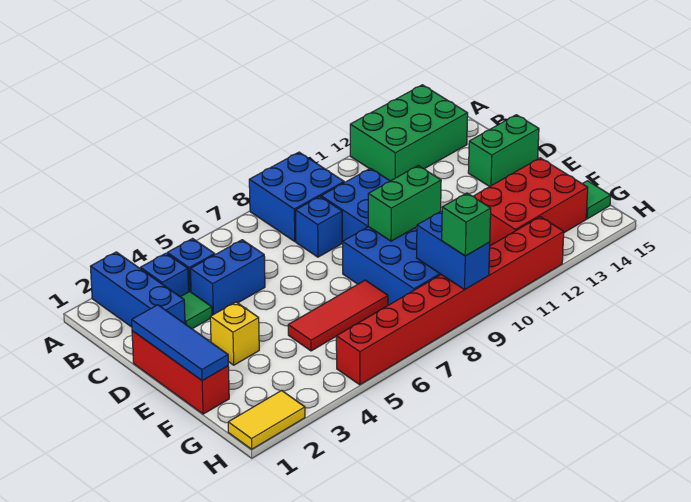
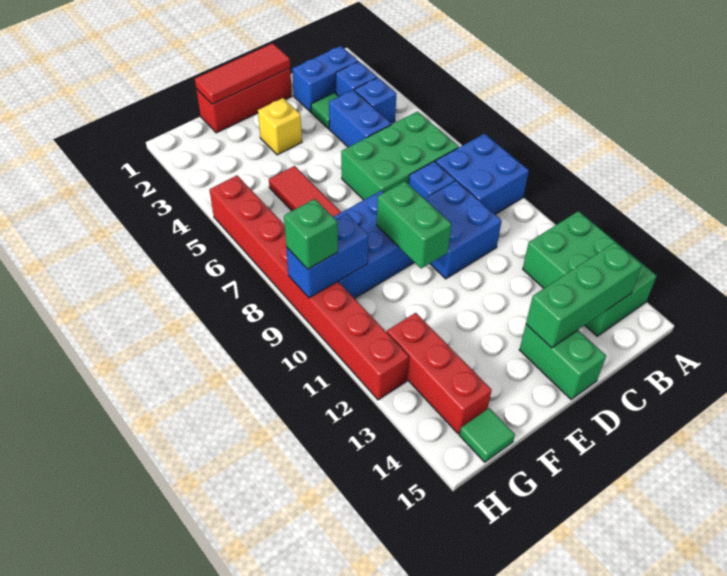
blue 1x3 brick [90,252,185,327] -> blue 1x2 brick [292,46,358,112]
none -> green 2x3 brick [341,111,459,200]
none -> green 1x3 brick [526,242,642,348]
blue 1x3 tile [132,305,228,381] -> red 1x3 tile [195,43,290,104]
red 2x3 brick [473,158,588,246] -> red 1x3 brick [387,313,492,434]
yellow 1x2 tile [228,391,305,449] -> none

